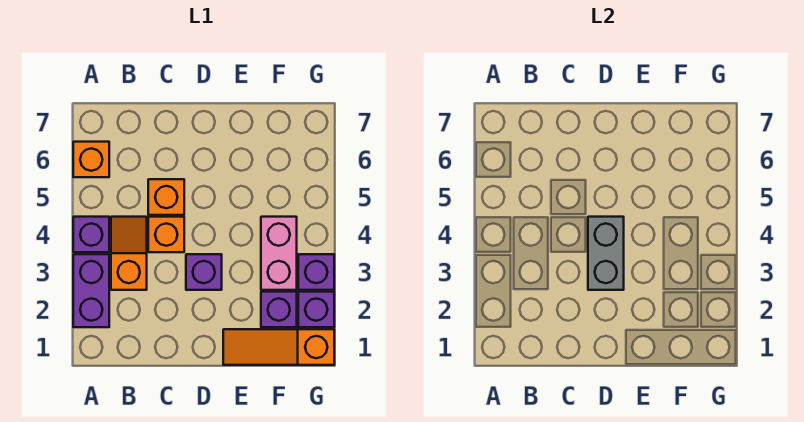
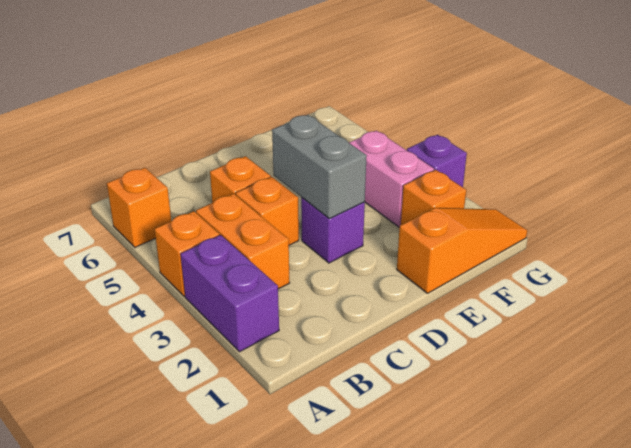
purple 1x1 brick [73,217,109,252] -> orange 1x1 brick [154,211,219,296]
orange 1x2 slope [111,217,147,290] -> orange 1x2 brick [196,194,290,289]
orange 1x3 slope [223,329,334,365] -> orange 1x3 slope turned to [397,208,527,293]
purple 1x1 brick [261,292,297,327] -> orange 1x1 brick [401,170,466,225]
purple 1x1 brick [298,292,334,327] -> none

